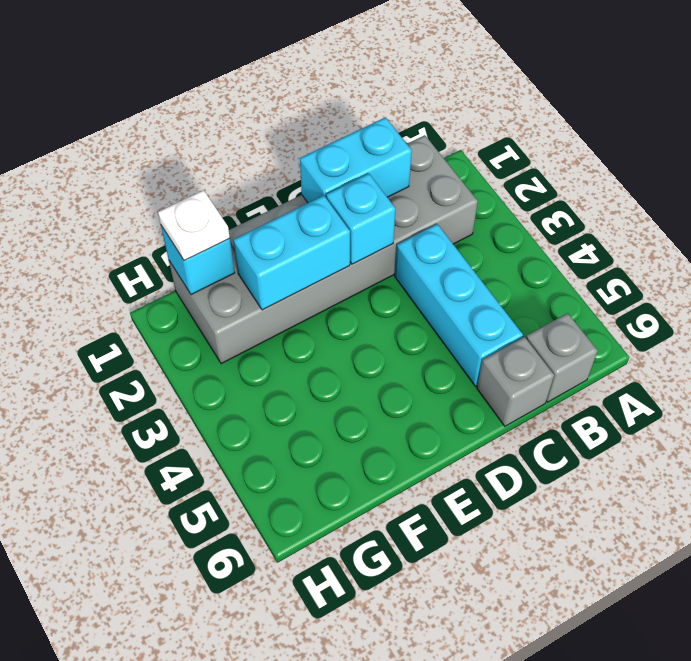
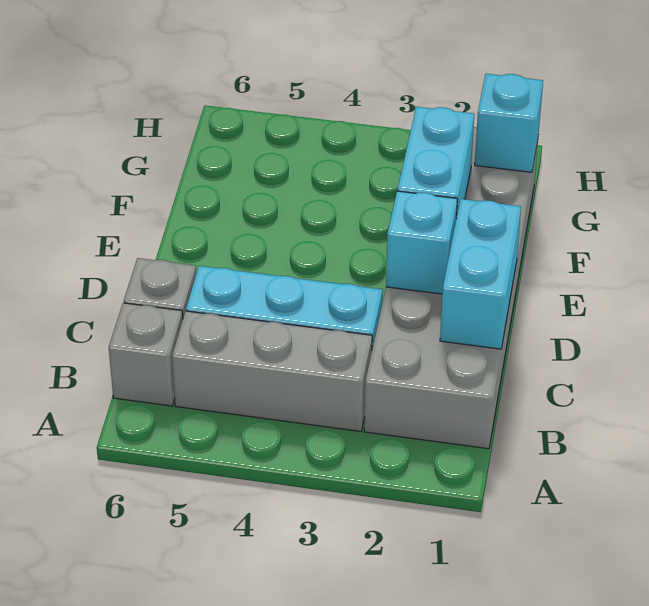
none -> grey 1x3 brick [172,311,372,431]
white 1x1 plate [158,190,230,261] -> none

